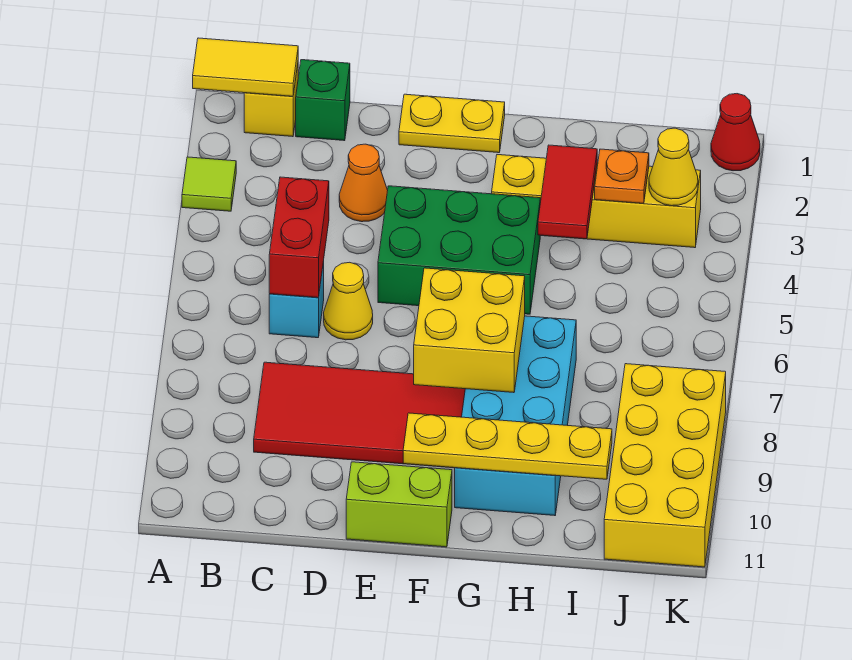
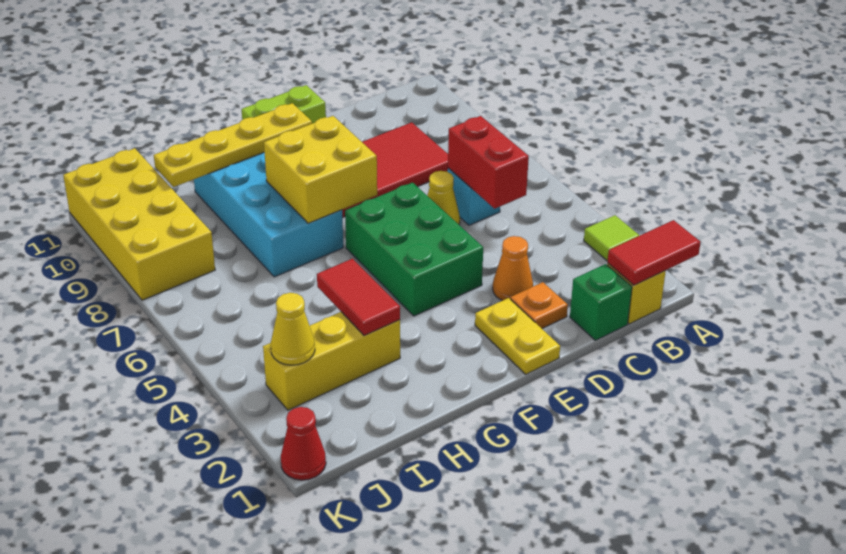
yellow 1x2 tile [193,38,298,96] -> red 1x2 tile [607,220,701,285]
yellow 1x2 plate [399,94,505,153] -> yellow 1x2 plate turned to [475,298,560,374]
green 2x3 brick [378,186,540,314] -> green 2x3 brick turned to [345,183,483,316]
yellow 1x4 brick [492,155,701,248] -> yellow 1x3 brick [263,312,400,410]
orange 1x1 plate [595,149,649,203] -> orange 1x1 plate moved to [510,282,568,329]

